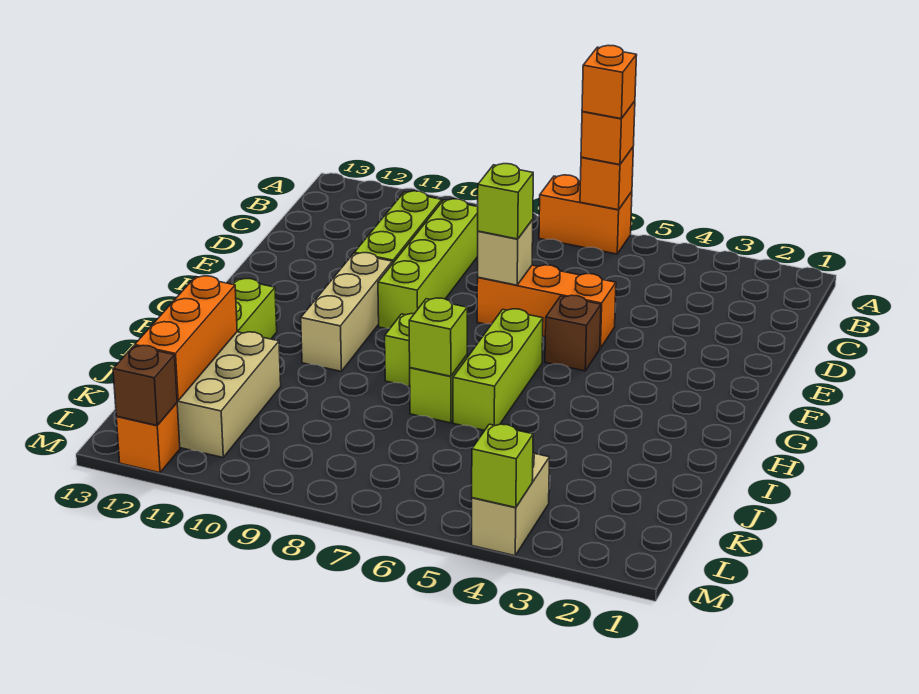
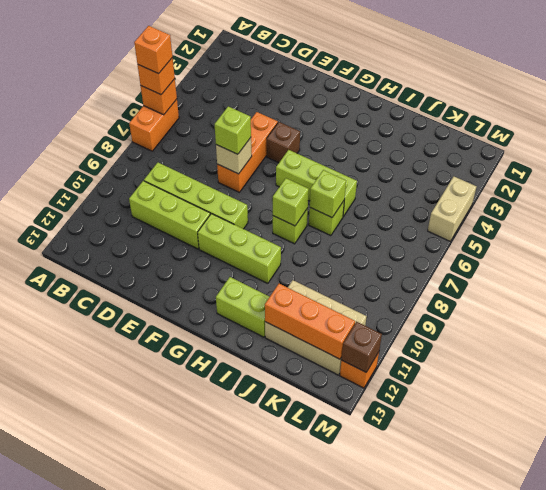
tan 1x3 brick [301,253,392,371] -> lime 1x3 brick [198,214,281,283]
tan 1x2 brick [472,453,549,556] -> tan 1x2 brick turned to [428,177,477,241]
lime 1x1 brick [472,424,533,508] -> lime 1x1 brick moved to [273,178,309,226]

